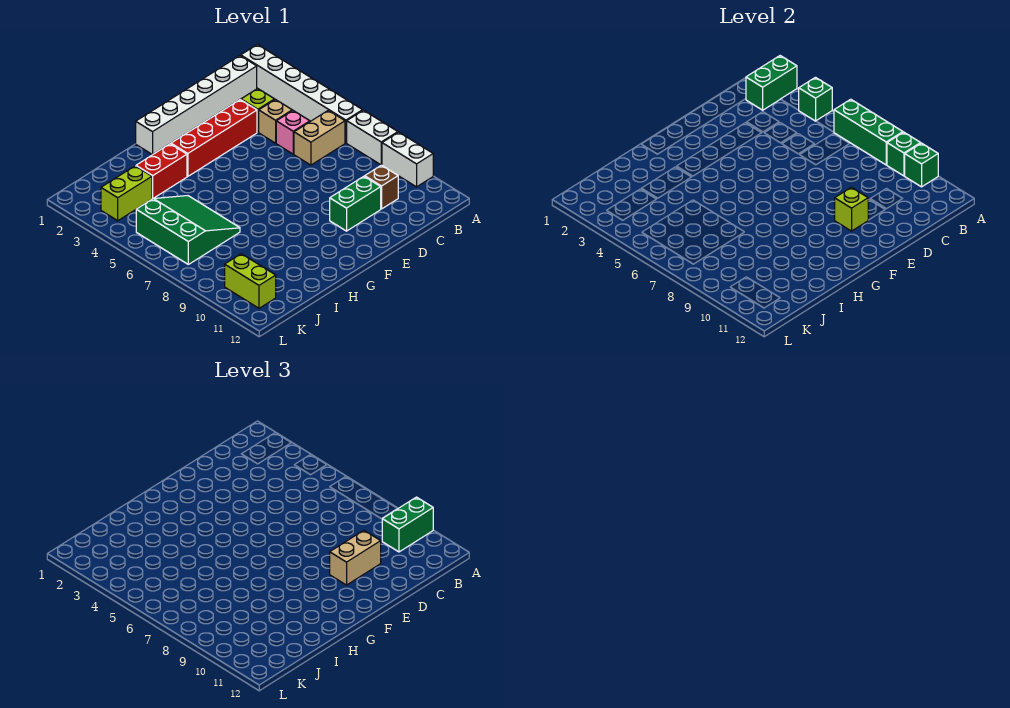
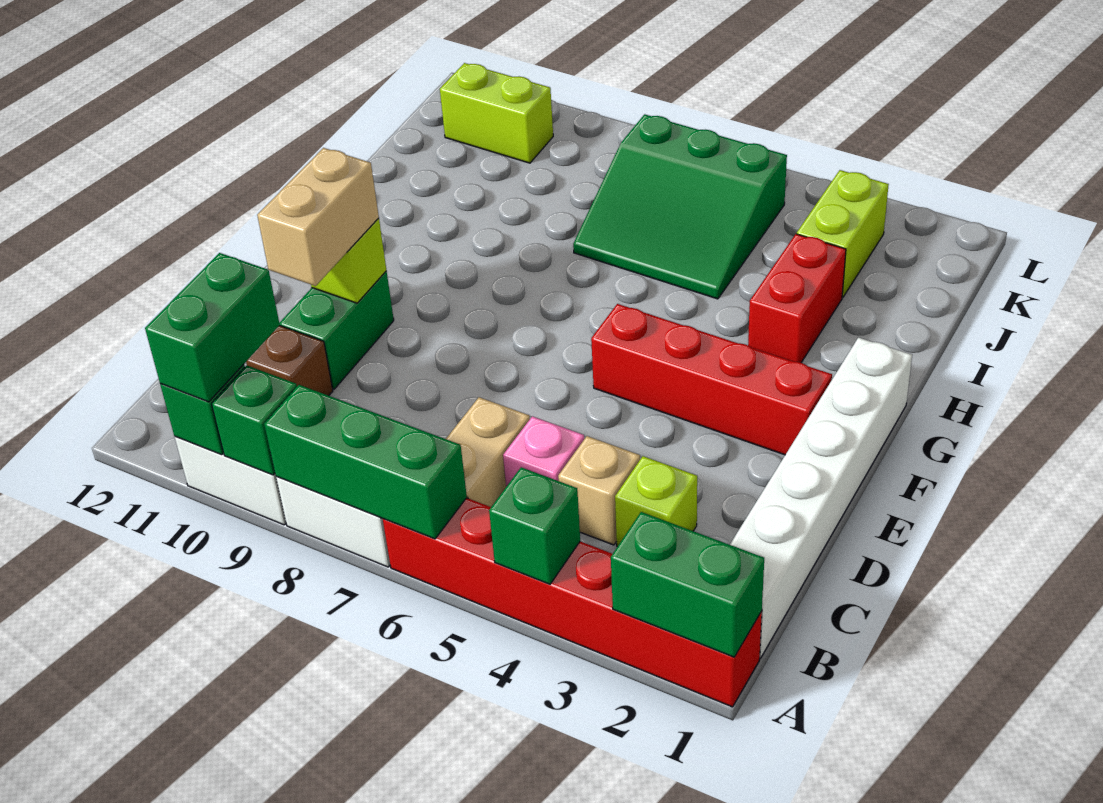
white 1x6 brick [241,45,363,143] -> red 1x6 brick [383,498,762,707]
green 1x2 brick [746,56,797,110] -> green 1x2 brick turned to [611,512,764,657]
red 1x4 brick [171,100,257,176] -> red 1x4 brick turned to [591,304,832,455]

